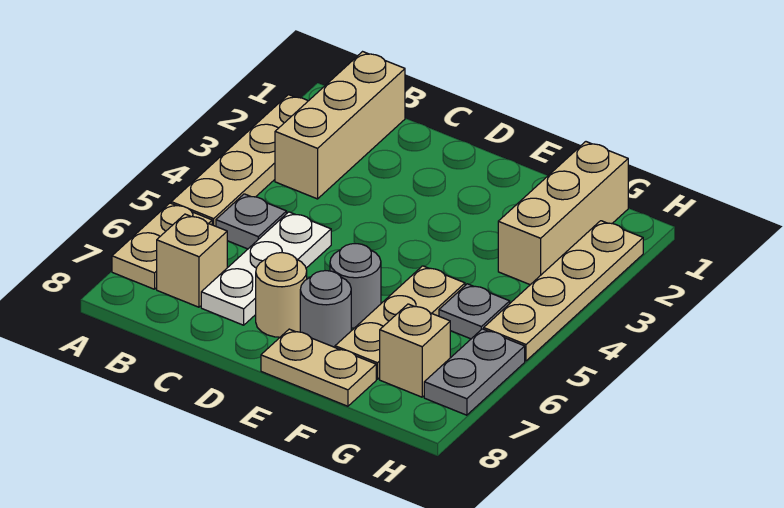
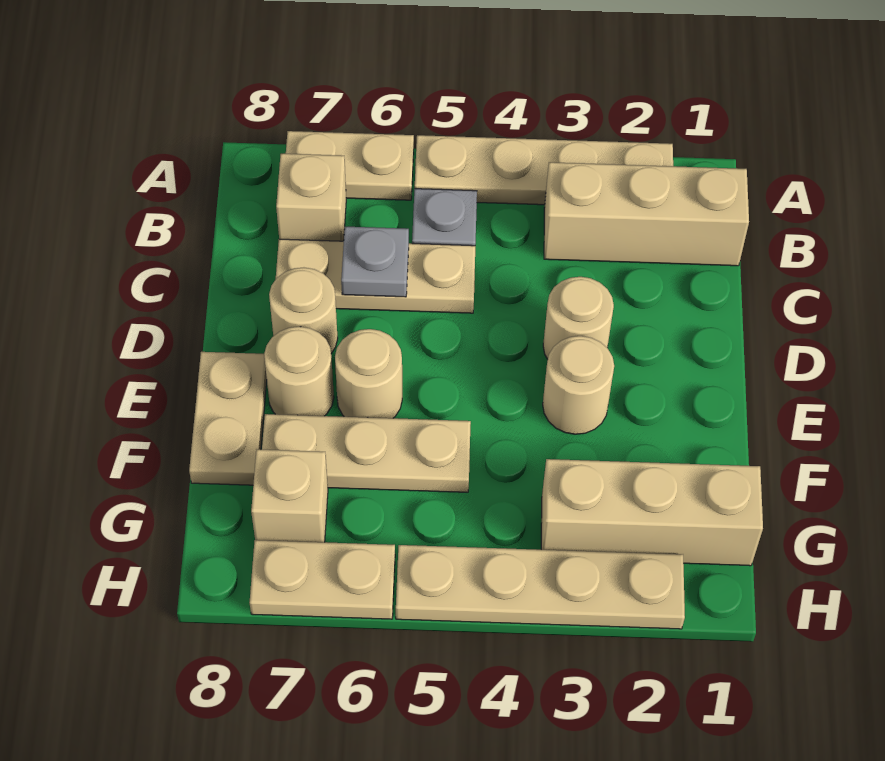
white 1x3 plate [201,212,331,325] -> tan 1x3 plate [276,239,475,313]
none -> tan 1x1 round brick [543,277,614,359]
none -> tan 1x1 round brick [543,336,614,434]
grey 1x1 round brick [330,244,381,328] -> tan 1x1 round brick [335,329,402,418]
grey 1x1 round brick [300,271,351,347] -> tan 1x1 round brick [264,327,334,416]
grey 1x1 plate [439,284,510,339] -> grey 1x1 plate moved to [341,227,409,297]
grey 1x2 plate [424,329,525,415] -> tan 1x2 plate [250,540,395,619]

